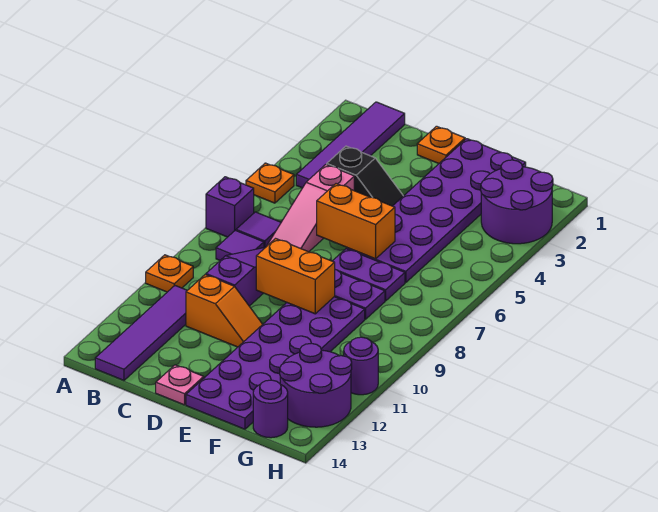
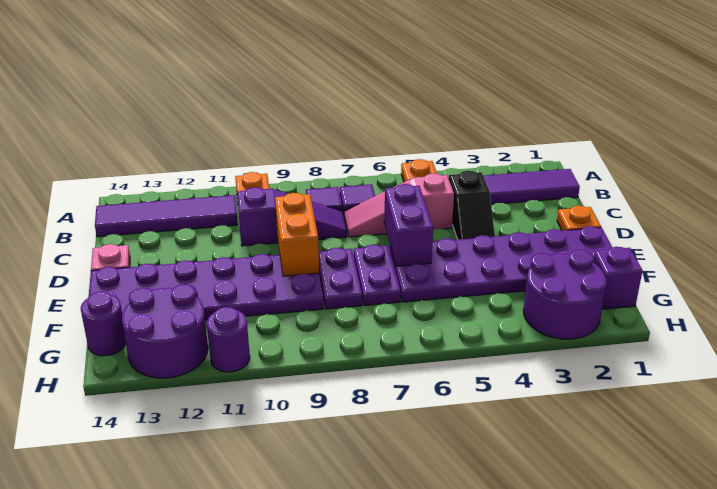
purple 1x1 brick [206,177,254,237] -> purple 1x1 brick moved to [593,247,643,309]
orange 1x2 slope [186,275,263,347] -> none
orange 1x2 brick [317,184,395,259] -> purple 1x2 brick [384,184,433,266]

